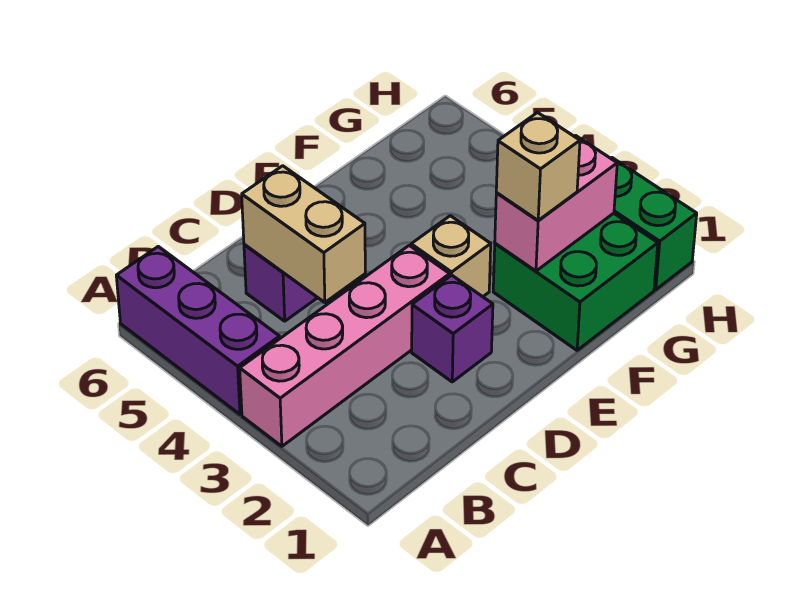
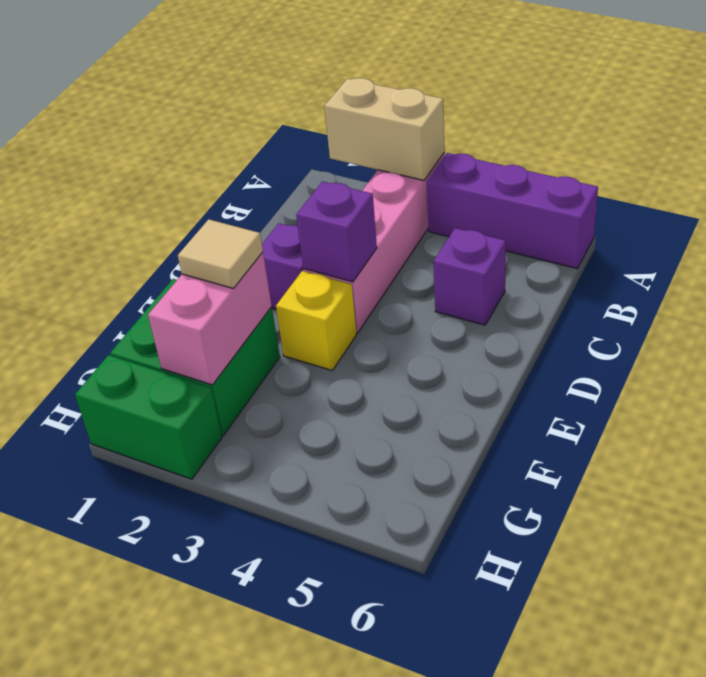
tan 1x2 brick [242,166,365,302] -> tan 1x2 brick moved to [324,78,445,180]
none -> purple 1x1 brick [296,182,377,282]
tan 1x1 brick [411,216,491,297] -> yellow 1x1 brick [276,271,357,370]
tan 1x1 brick [496,113,580,221] -> tan 1x1 tile [178,219,263,288]

